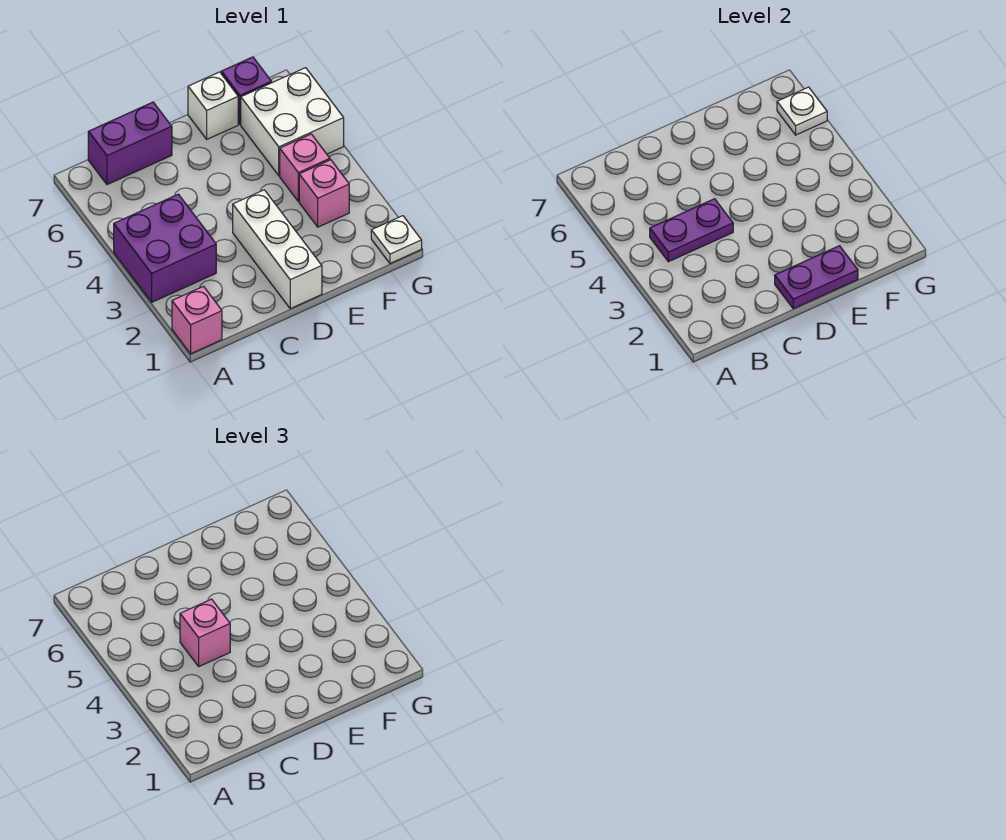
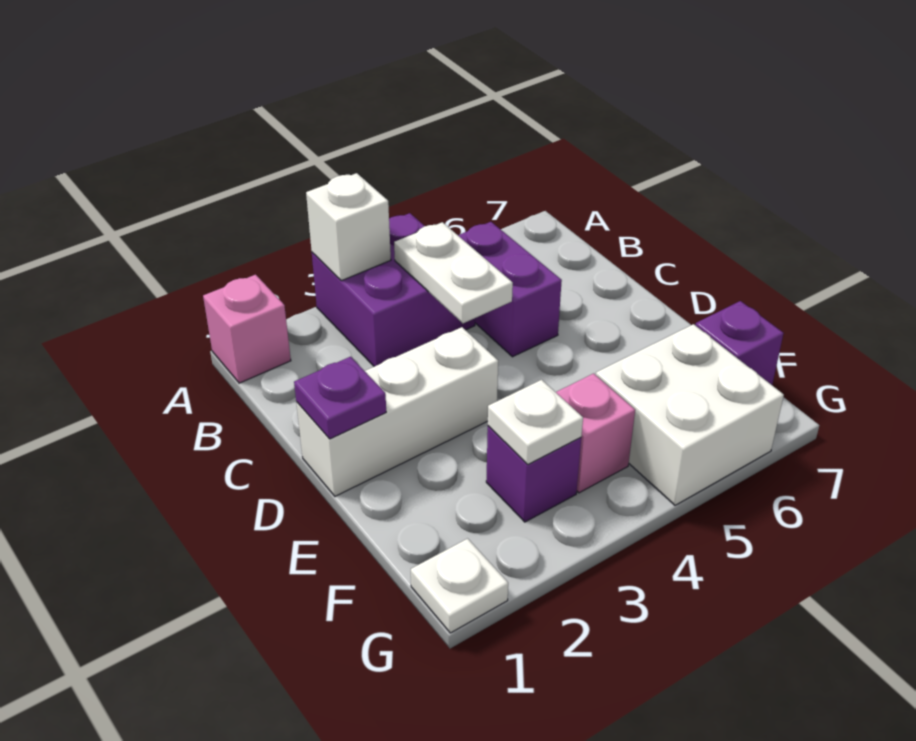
purple 1x2 plate [650,199,733,262] -> white 1x2 plate [394,222,513,323]
purple 1x2 brick [88,102,172,185] -> purple 1x2 brick moved to [458,222,562,357]
pink 1x1 brick [180,599,230,666] -> none
purple 1x2 plate [775,246,858,309] -> purple 1x1 plate [294,357,386,439]
white 1x1 brick [188,72,238,139] -> white 1x1 brick moved to [306,173,391,281]
pink 1x1 brick [299,160,349,227] -> purple 1x1 brick [486,426,581,522]
white 1x1 plate [777,87,827,135] -> white 1x1 plate moved to [488,380,583,465]

